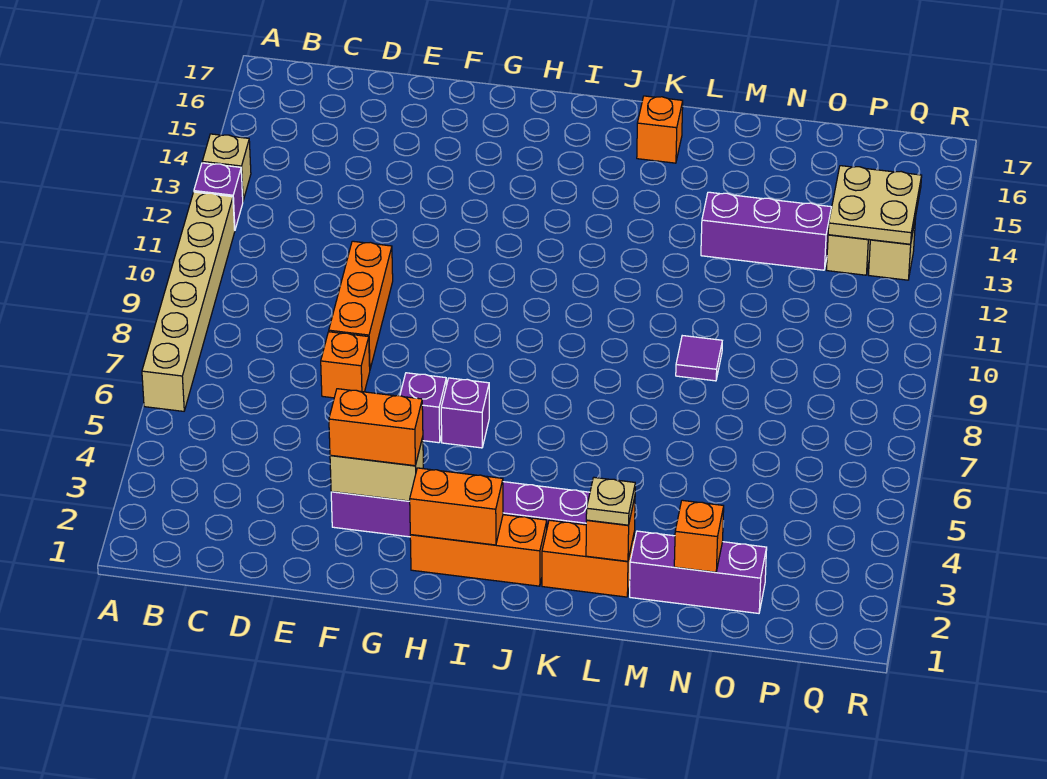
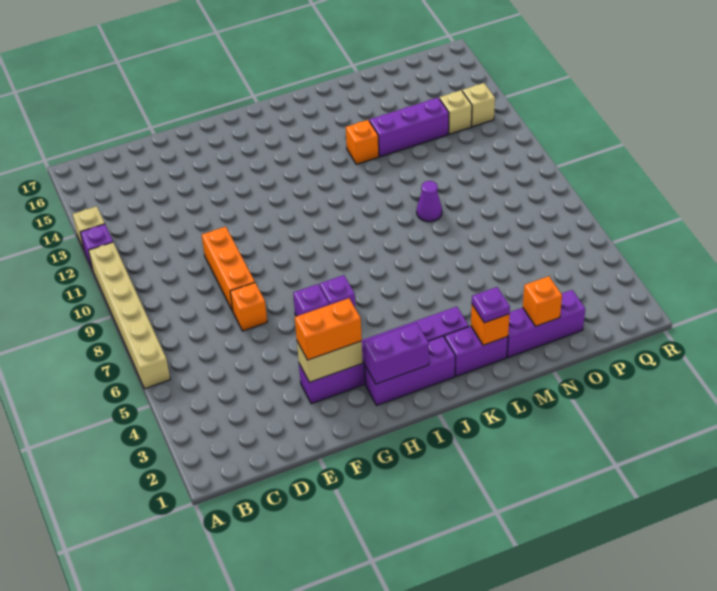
orange 1x3 brick [410,515,547,586] -> purple 1x3 brick [365,336,455,405]
orange 1x2 brick [410,468,503,545] -> purple 1x2 brick [364,323,429,384]
orange 1x2 brick [542,520,635,597] -> purple 1x2 brick [445,326,508,376]
orange 1x1 brick [637,96,683,163] -> orange 1x1 brick moved to [346,120,379,164]
tan 1x1 plate [586,477,635,525] -> purple 1x1 plate [472,287,510,323]
purple 1x1 tile [676,336,722,381] -> purple 1x1 cone [417,181,442,222]
tan 2x2 plate [828,166,922,244] -> none

